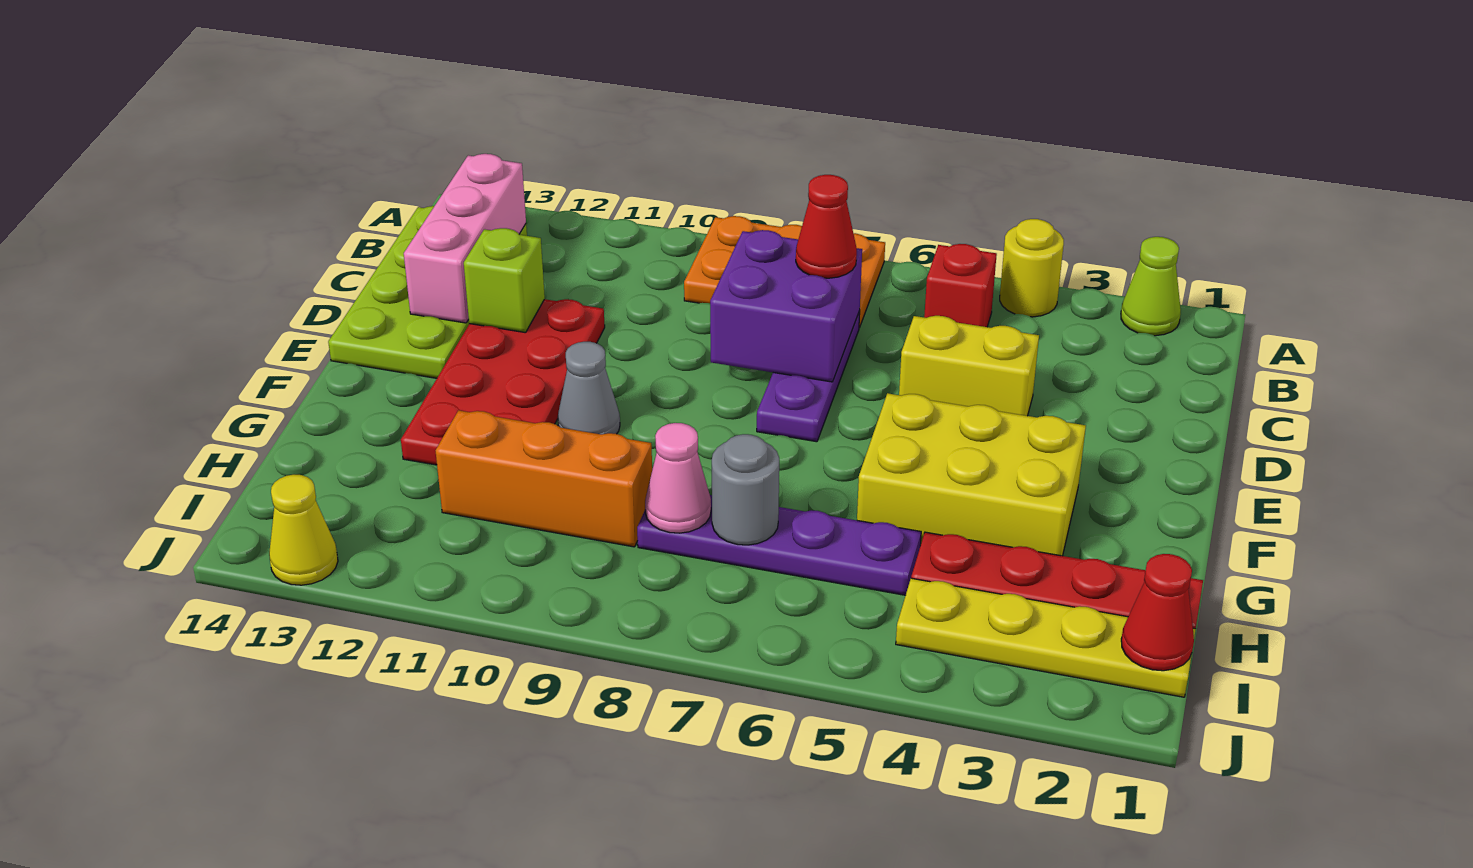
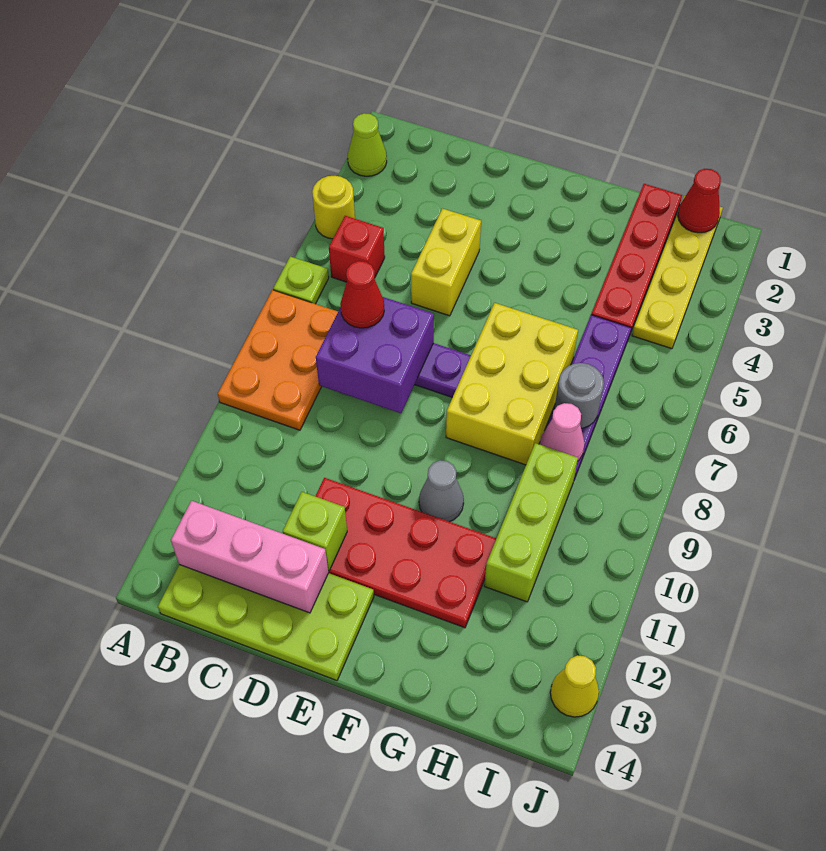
none -> lime 1x1 plate [273,256,329,304]
yellow 2x3 brick [857,393,1086,556] -> yellow 2x3 brick moved to [446,303,578,465]
orange 1x3 brick [435,410,652,547] -> lime 1x3 brick [484,443,578,602]

